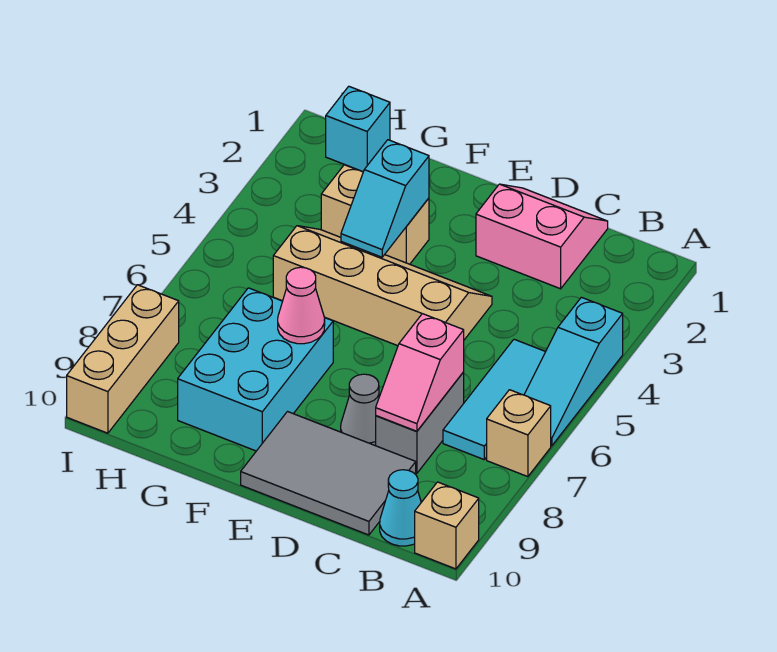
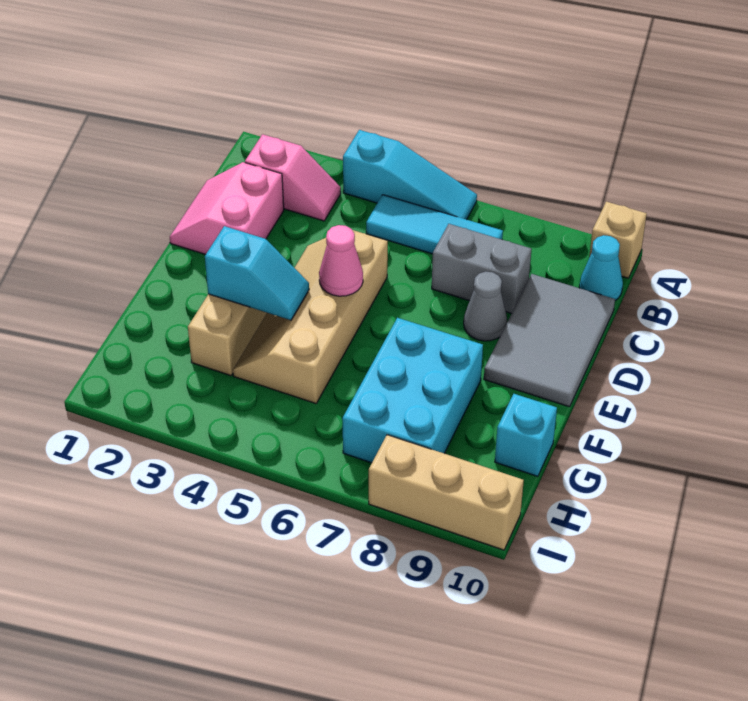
tan 1x1 brick [487,390,551,477] -> none
pink 1x2 slope [376,314,464,431] -> pink 1x2 slope moved to [245,134,341,221]
cyan 2x3 brick [178,288,333,451] -> cyan 2x3 brick turned to [342,318,483,463]
pink 1x1 cone [278,267,325,344] -> pink 1x1 cone moved to [319,225,363,296]
cyan 1x1 brick [326,86,390,172] -> cyan 1x1 brick moved to [495,394,557,476]

